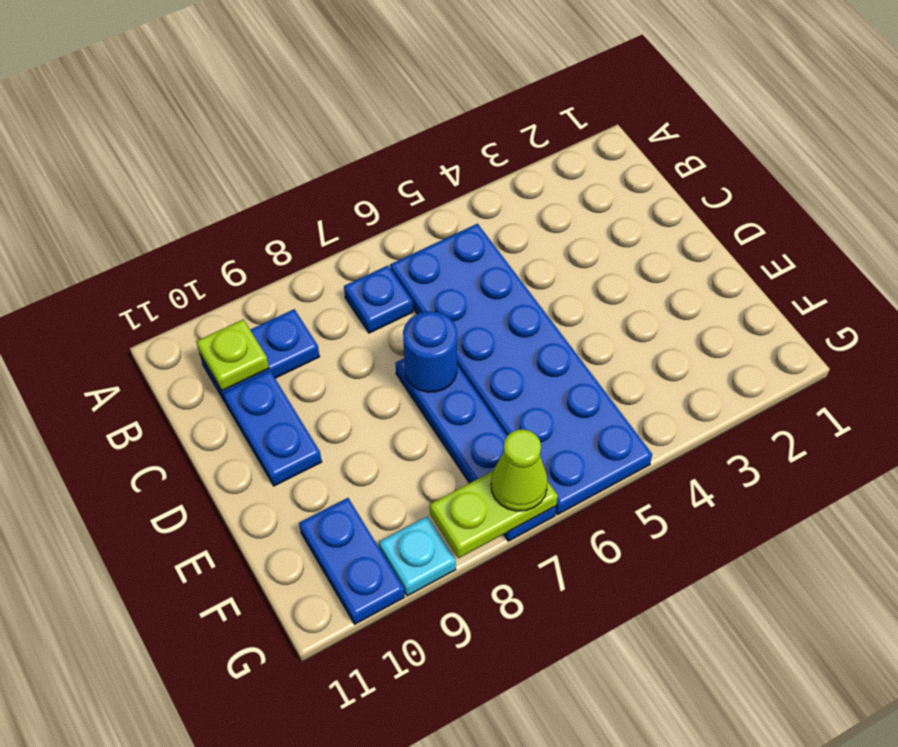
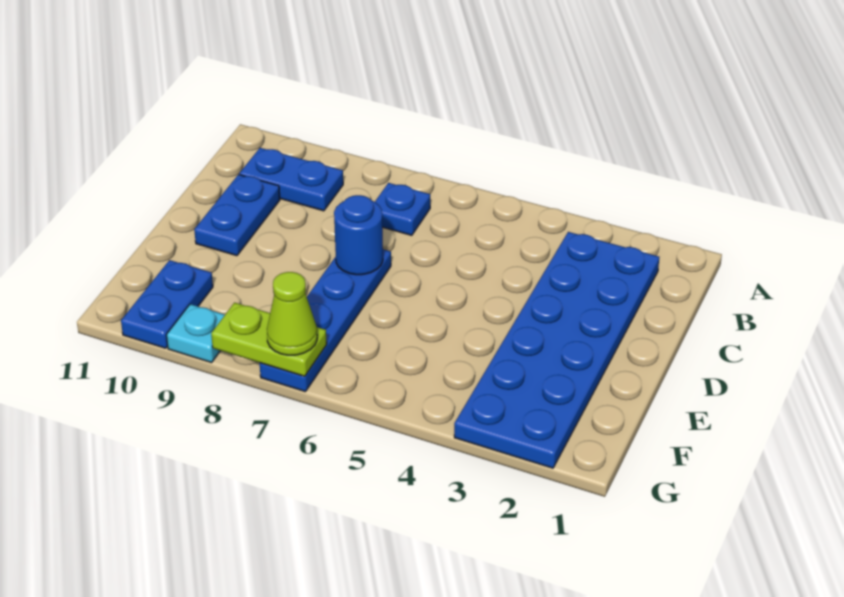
blue 2x6 plate [390,224,652,515] -> blue 2x6 plate moved to [454,232,659,468]
lime 1x1 plate [196,319,269,391] -> none

